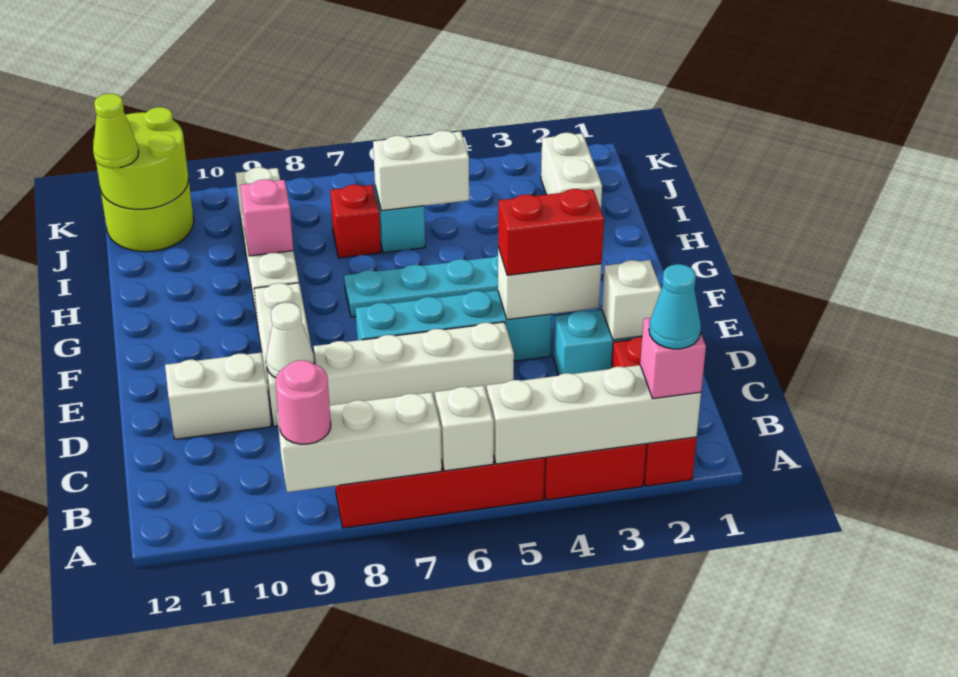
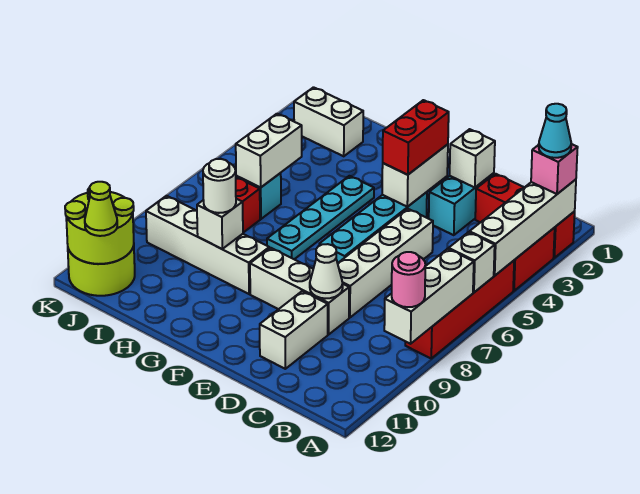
pink 1x1 brick [240,179,293,256] -> white 1x1 brick [197,199,243,249]
none -> white 1x1 round brick [203,159,236,213]

